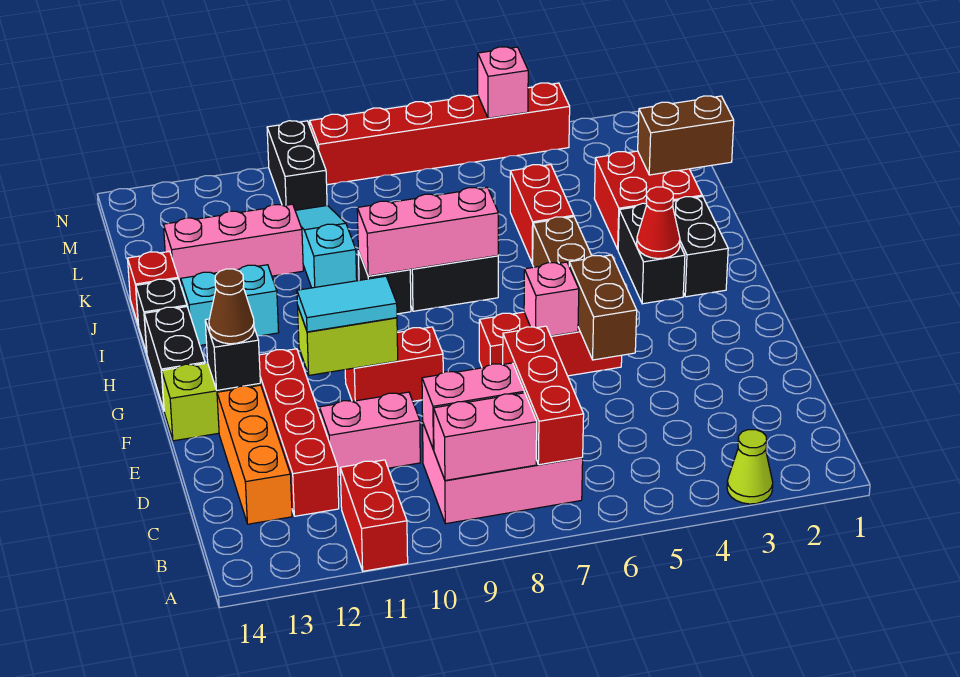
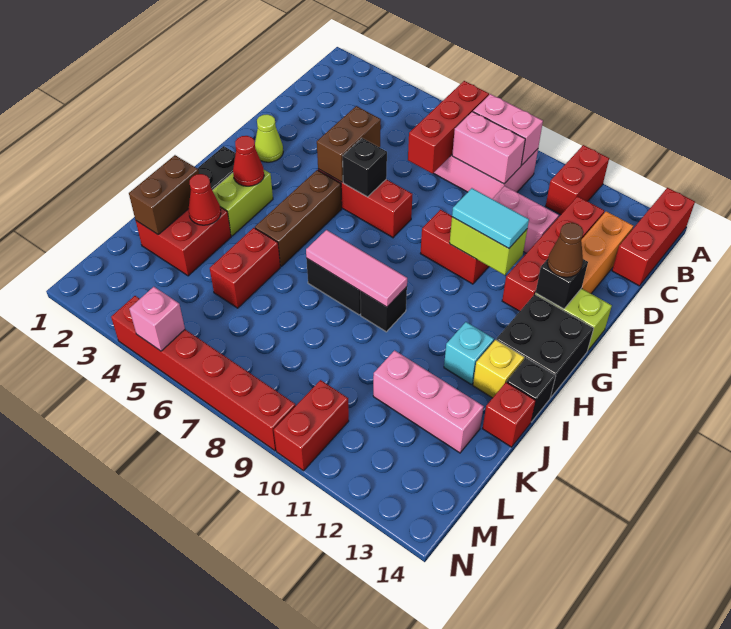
lime 1x1 cone [727,430,773,504] -> lime 1x1 cone moved to [255,114,283,162]
none -> red 1x3 brick [612,188,695,286]
pink 1x1 brick [524,262,579,336] -> black 1x1 brick [343,138,387,197]
black 1x2 brick [144,307,205,410] -> black 2x2 brick [496,294,594,398]
black 1x2 brick [618,203,685,304] -> lime 1x2 brick [212,170,273,236]
pink 1x3 brick [357,187,498,276] -> pink 1x3 tile [306,230,407,307]
cyan 1x1 brick [181,272,217,345] -> yellow 1x1 brick [473,340,524,398]
none -> red 1x1 cone [189,174,221,225]
cyan 1x3 slope [295,205,357,288] -> none
brown 1x2 brick [638,96,734,175] -> brown 1x2 brick turned to [129,155,199,234]
black 1x2 brick [267,121,327,210] -> red 1x2 brick [274,380,349,471]

